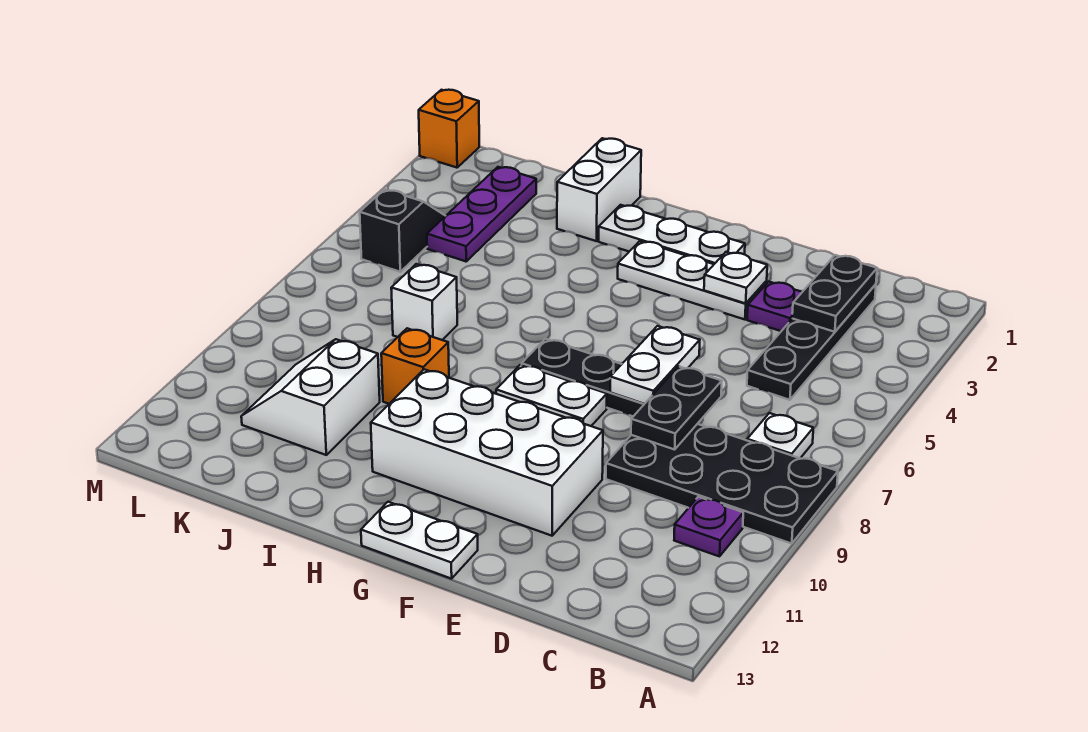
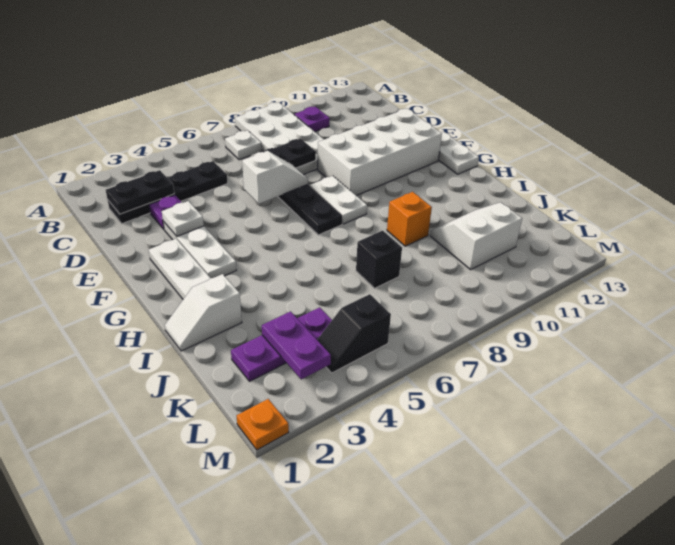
black 2x4 plate [606,424,838,544] -> white 2x4 plate [235,102,324,175]
white 1x2 plate [610,326,700,404] -> white 1x2 slope [242,151,308,204]
white 2x4 brick [371,369,603,536] -> white 2x4 brick turned to [318,109,442,196]
white 1x2 brick [557,138,641,241] -> white 1x2 slope [165,274,242,351]
white 1x1 brick [391,264,457,340] -> black 1x1 brick [356,231,402,288]
white 2x2 slope [241,339,380,455] -> white 2x2 slope turned to [430,202,522,270]
none -> purple 1x2 plate [262,312,331,379]
orange 1x1 brick [419,90,479,168] -> orange 1x1 plate [237,399,289,450]

